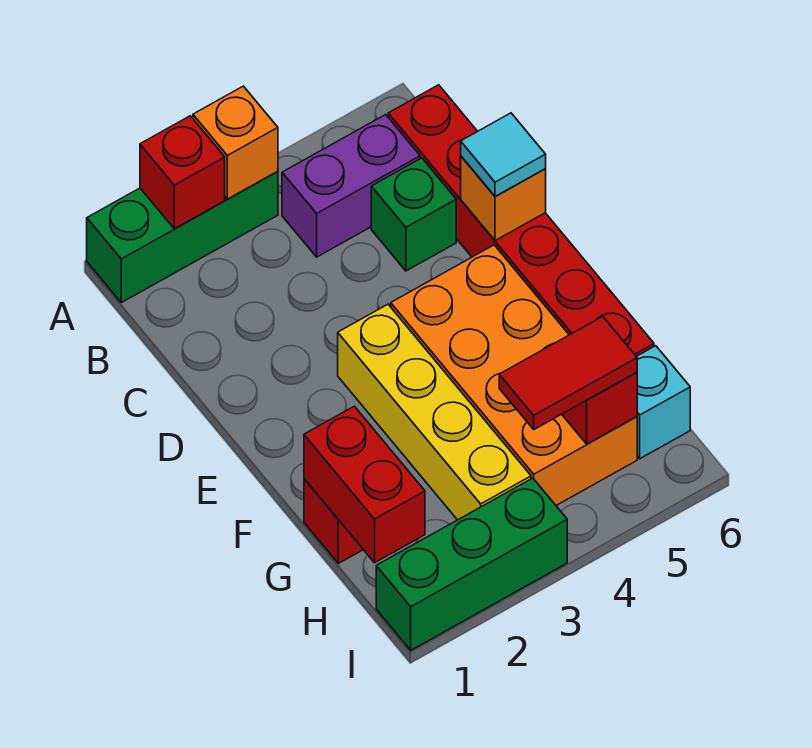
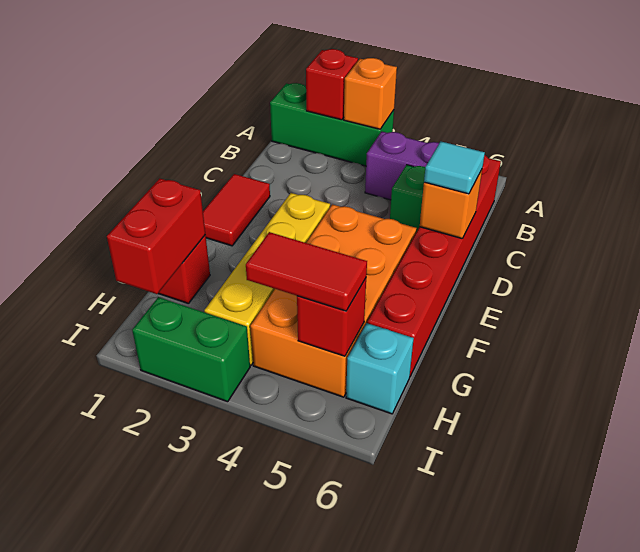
none -> red 1x2 tile [203,174,270,246]
green 1x3 brick [376,478,567,650] -> green 1x2 brick [132,297,250,402]

